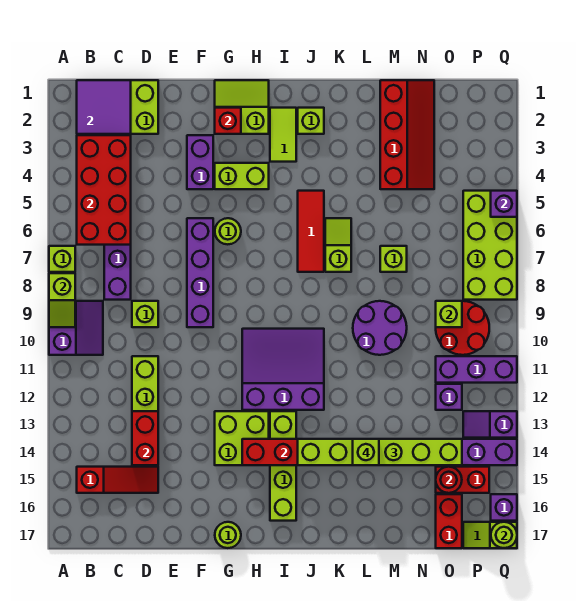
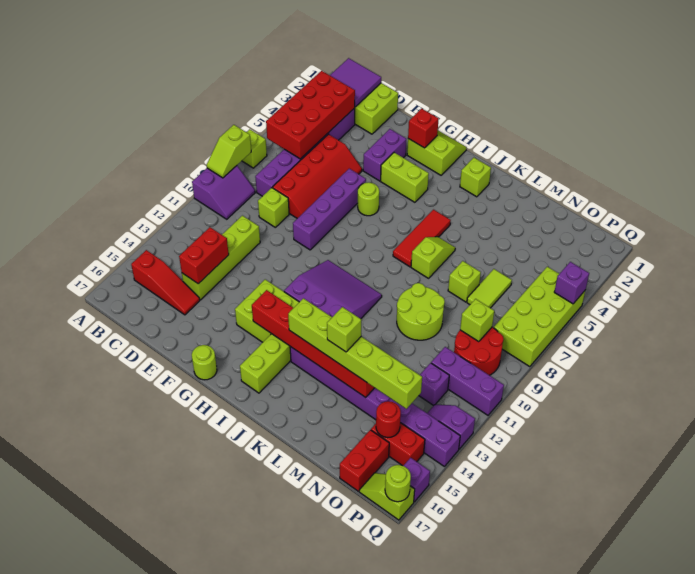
lime 1x2 tile [270,108,296,162] -> lime 1x2 tile moved to [467,269,512,308]
purple 2x2 round brick [353,301,407,355] -> lime 2x2 round brick [397,283,445,340]
red 2x4 slope [380,80,434,189] -> red 2x4 slope moved to [273,134,362,218]

